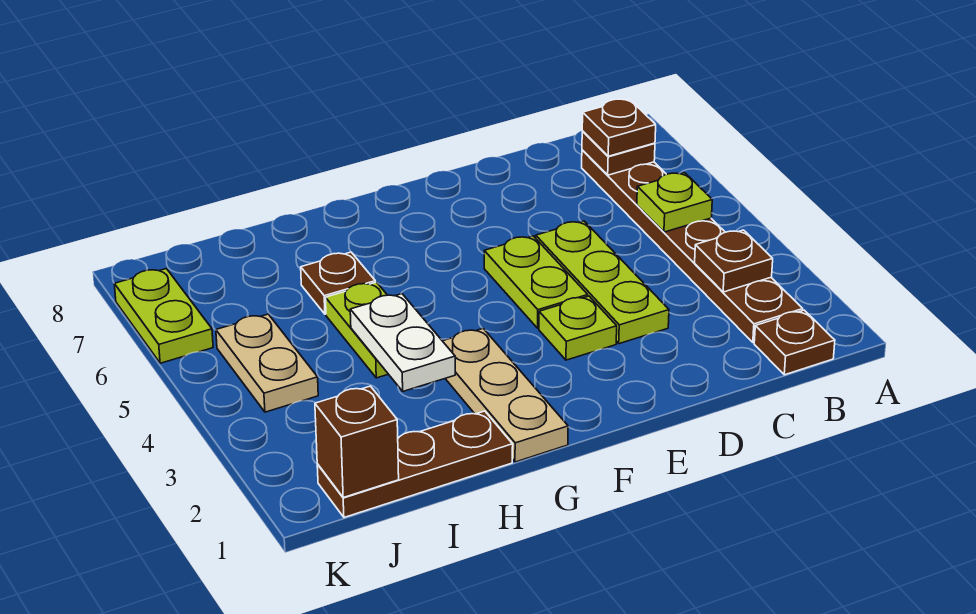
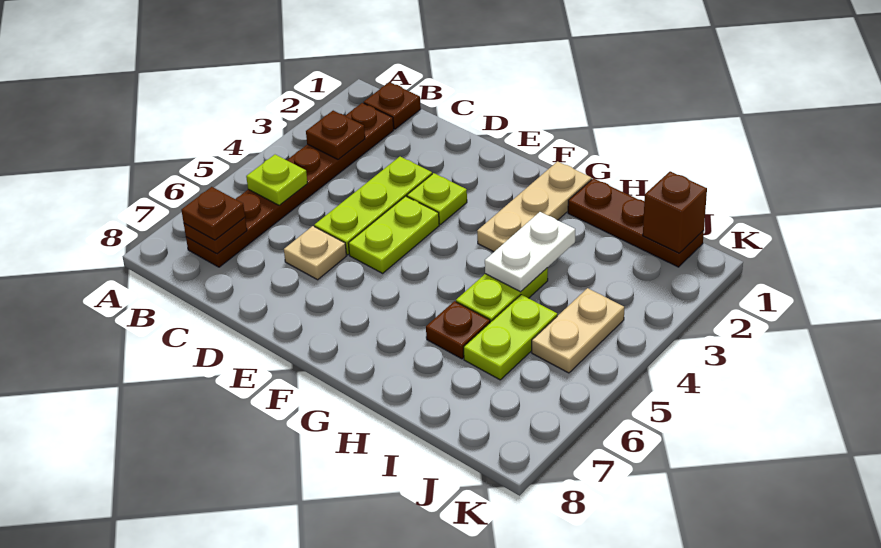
none -> tan 1x1 plate [284,226,346,280]
lime 1x2 plate [114,269,213,363] -> lime 1x2 plate moved to [464,295,557,380]

